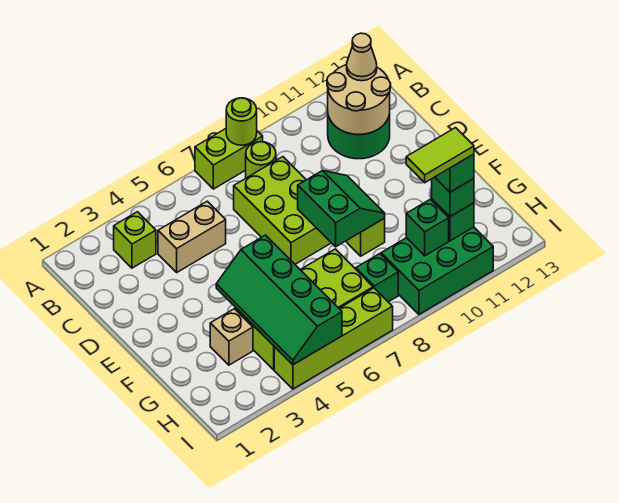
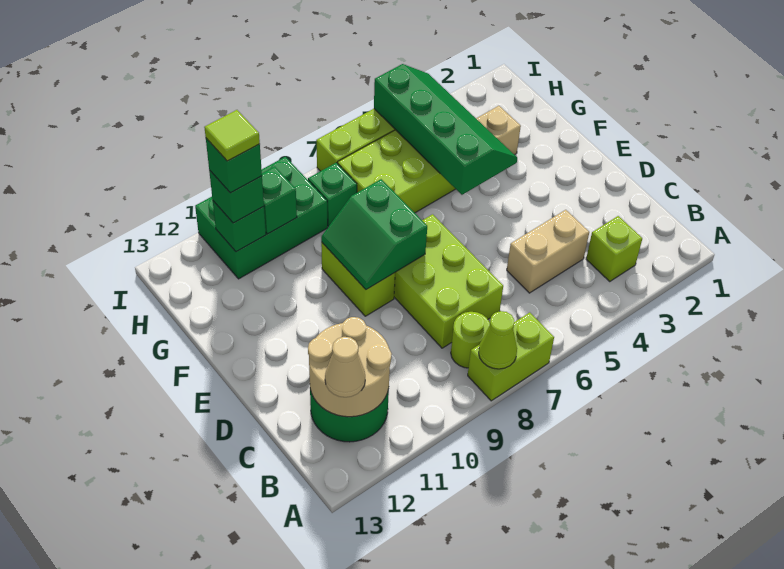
lime 1x1 round brick [226,98,257,145] -> lime 1x1 cone [479,311,517,369]
lime 1x2 tile [406,128,474,183] -> lime 1x1 tile [204,110,260,161]

